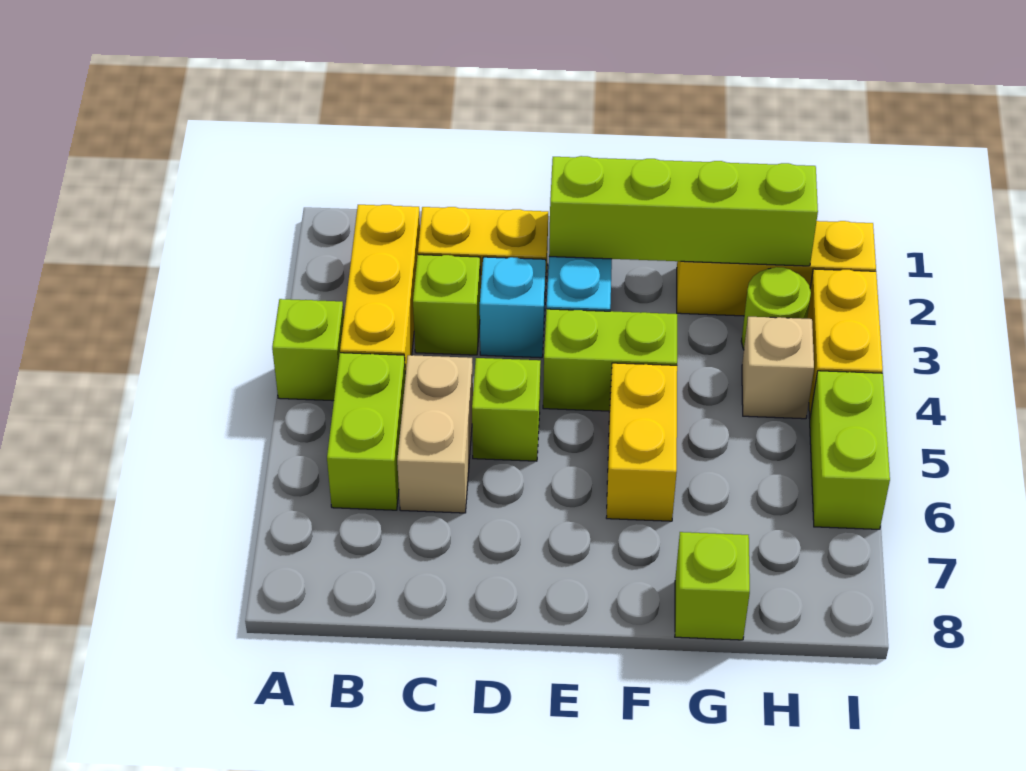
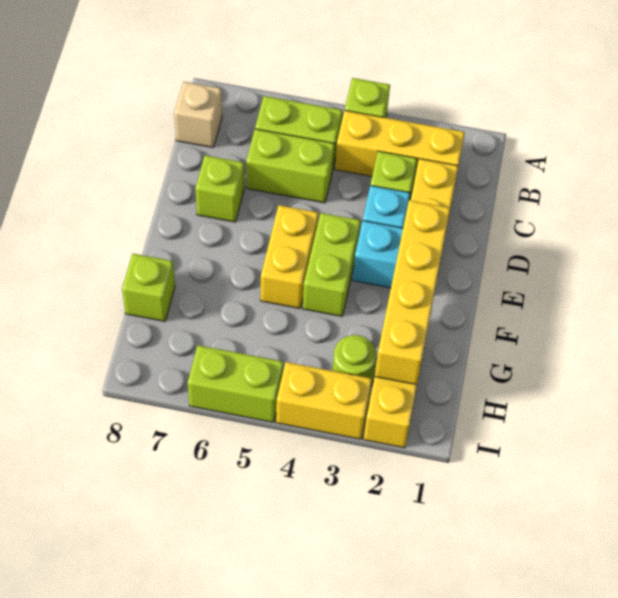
tan 1x2 brick [397,355,473,513] -> lime 1x2 brick [246,129,335,203]
lime 1x1 brick [472,358,541,461] -> lime 1x1 brick moved to [195,155,244,222]
lime 1x4 brick [549,156,818,266] -> yellow 1x4 brick [375,200,450,385]
yellow 1x2 brick [606,363,677,521] -> yellow 1x2 brick turned to [261,205,318,308]
tan 1x1 brick [742,317,814,419] -> tan 1x1 brick moved to [174,82,222,148]

